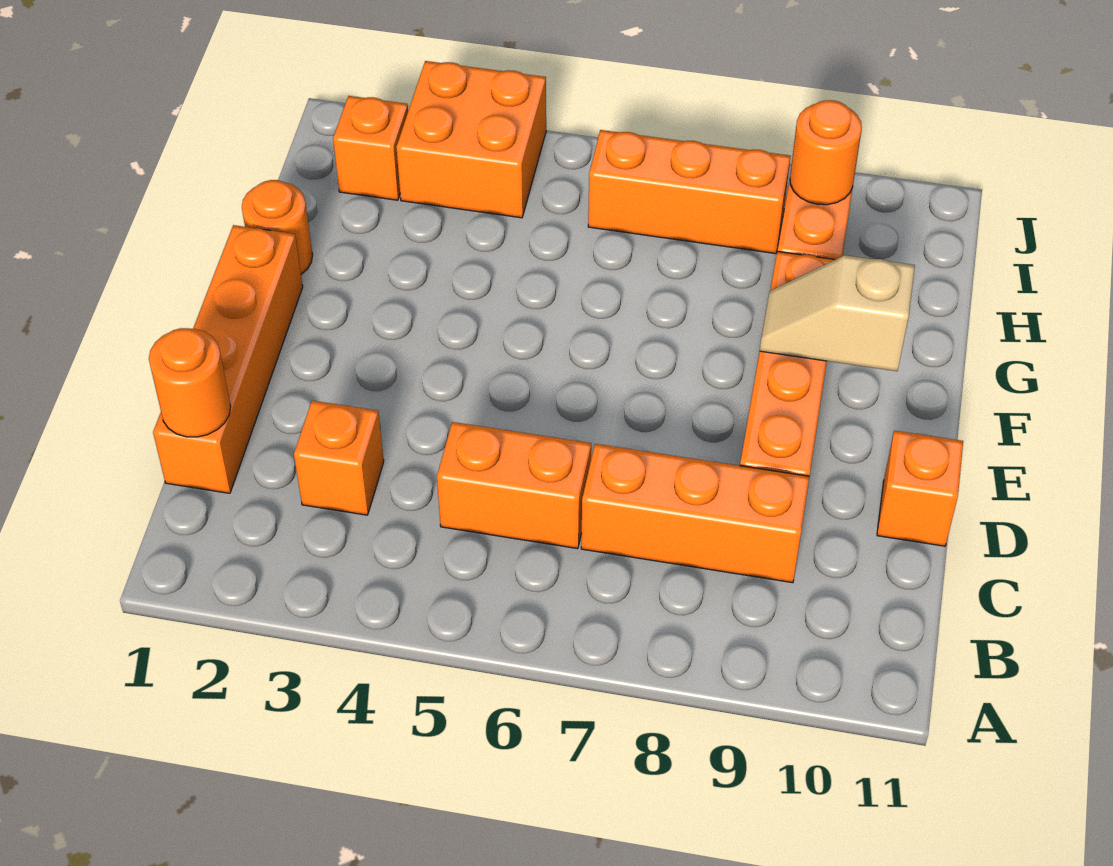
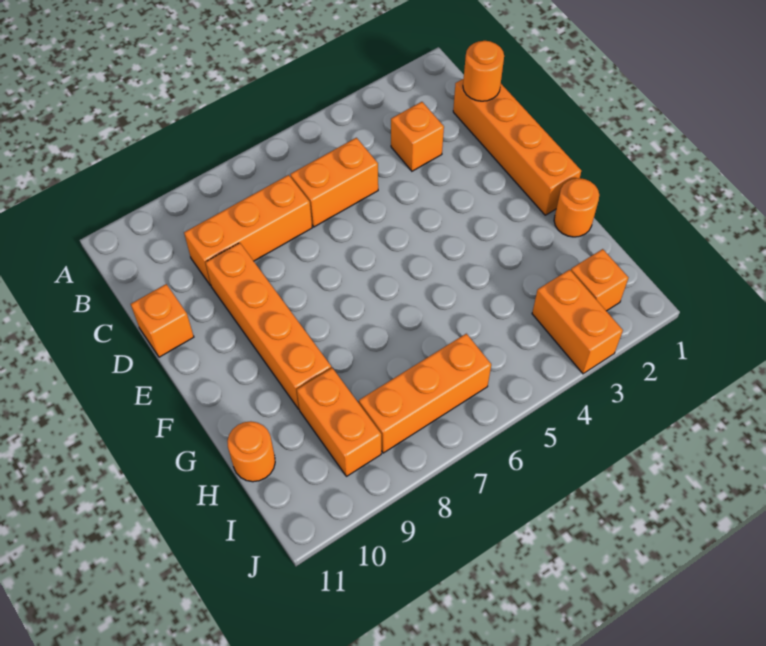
tan 1x2 slope [760,255,915,371] -> none
orange 2x2 brick [396,61,546,218] -> orange 1x2 brick [532,270,623,374]
orange 1x1 round brick [790,100,862,205] -> orange 1x1 round brick moved to [227,421,275,482]

